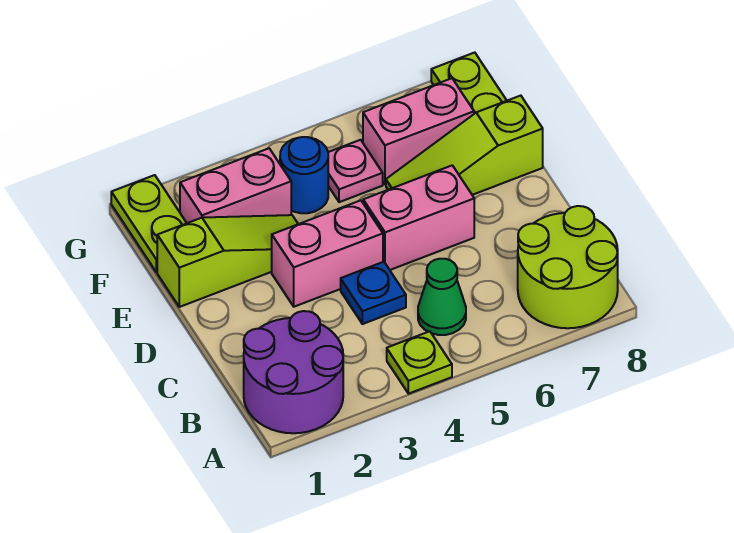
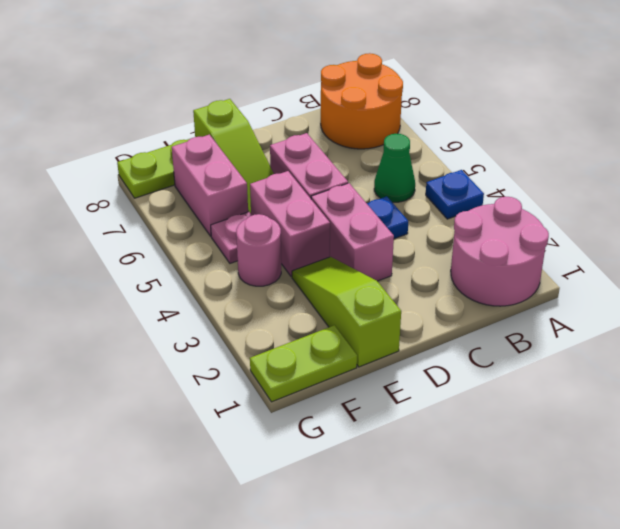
purple 2x2 round brick [244,311,343,433] -> pink 2x2 round brick [451,197,549,306]
lime 1x1 plate [387,331,452,394] -> blue 1x1 plate [426,170,484,219]
lime 2x2 round brick [518,206,618,328] -> orange 2x2 round brick [321,53,403,149]
pink 1x2 brick [180,148,291,223] -> pink 1x2 brick moved to [250,171,330,277]
blue 1x1 round brick [280,137,328,213] -> pink 1x1 round brick [236,214,281,286]

